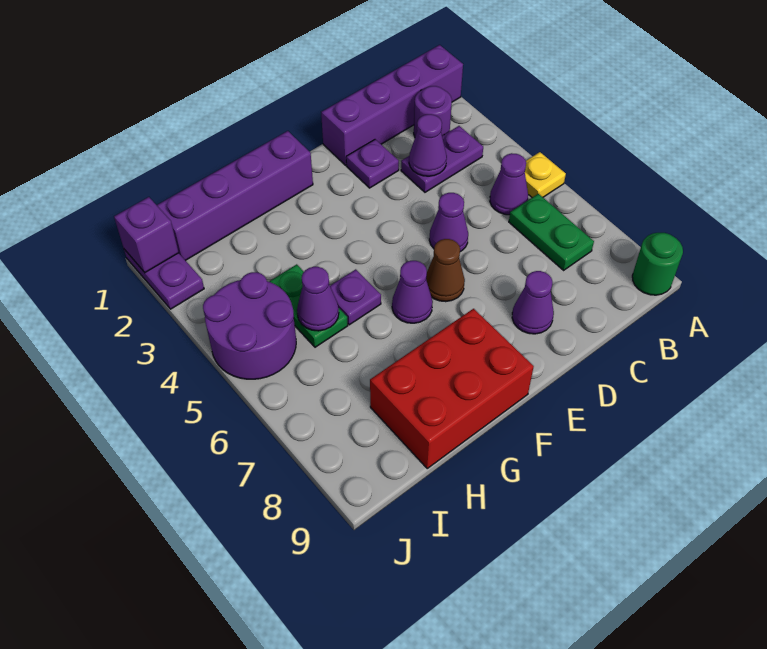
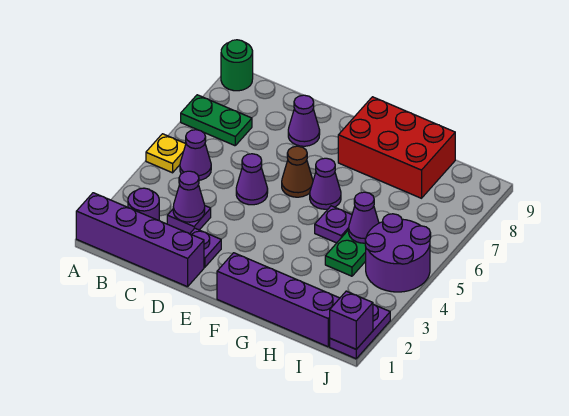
purple 1x2 plate [401,126,483,192] -> purple 1x1 plate [167,206,211,234]
green 1x2 plate [509,194,594,270] -> green 1x2 plate turned to [181,95,252,146]

